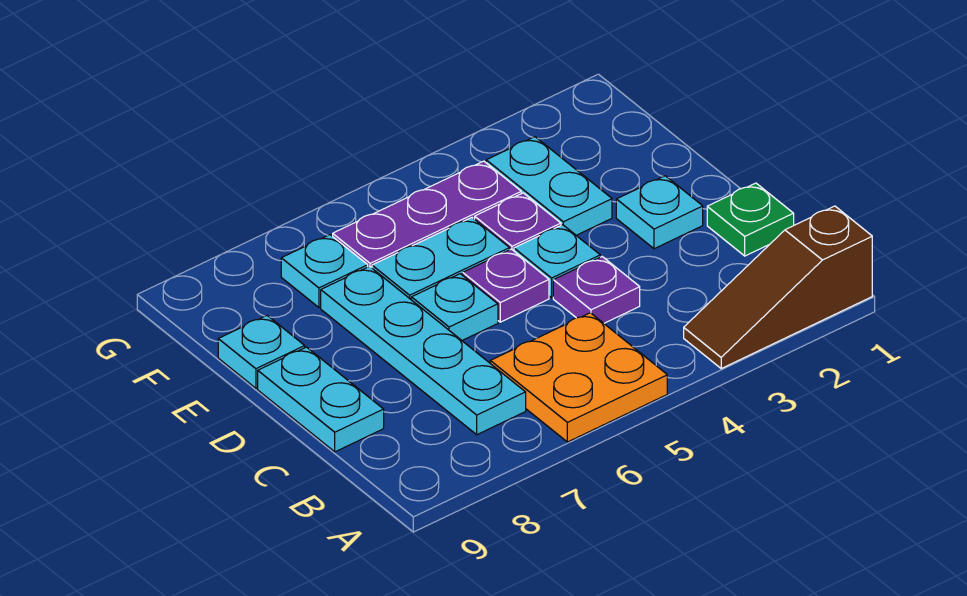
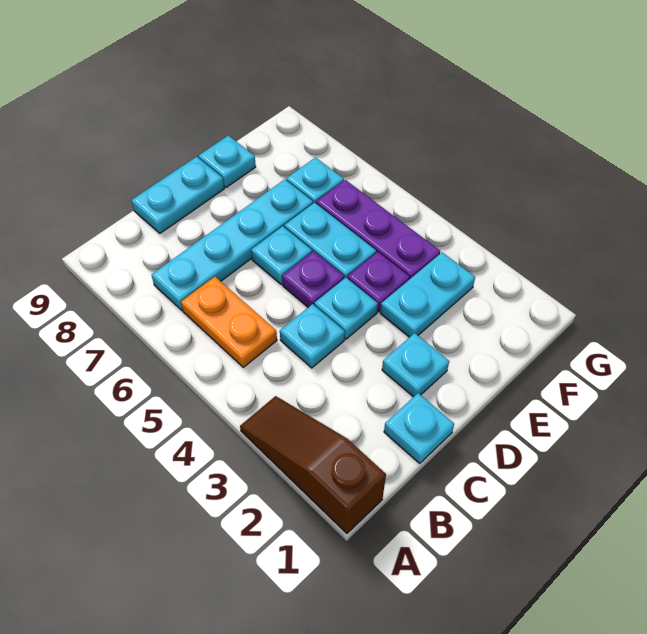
orange 2x2 plate [490,313,667,442] -> orange 1x2 plate [181,277,277,367]
green 1x1 plate [707,183,794,256] -> cyan 1x1 plate [384,393,454,464]
purple 1x1 plate [553,257,640,323] -> cyan 1x1 plate [280,304,345,368]

